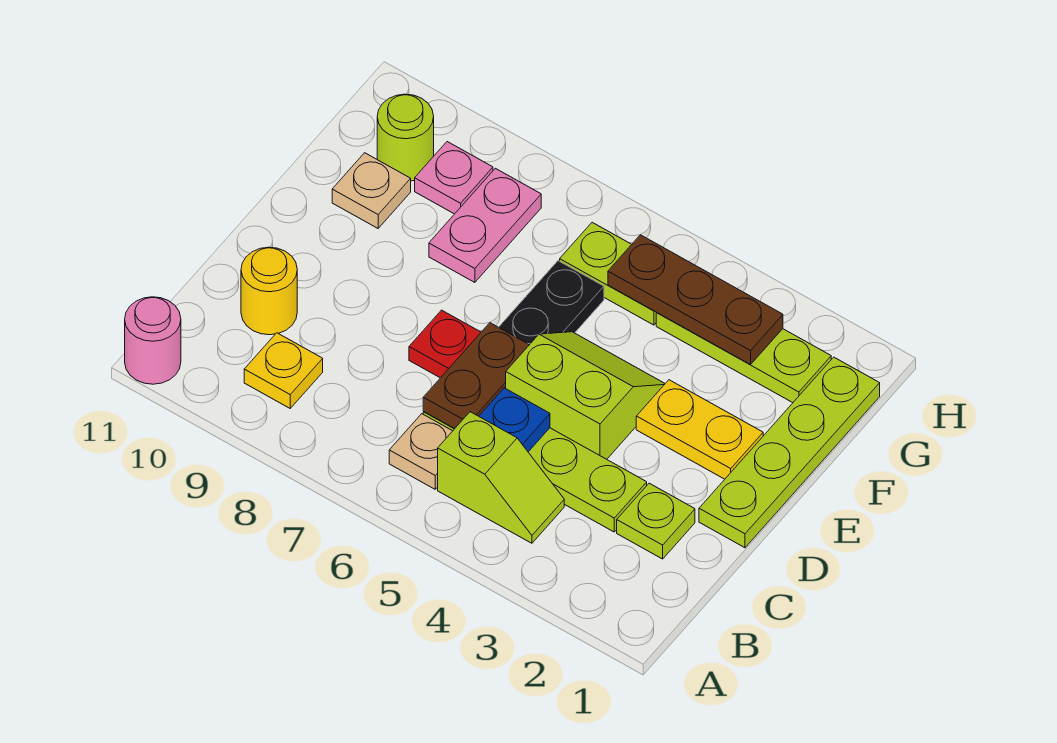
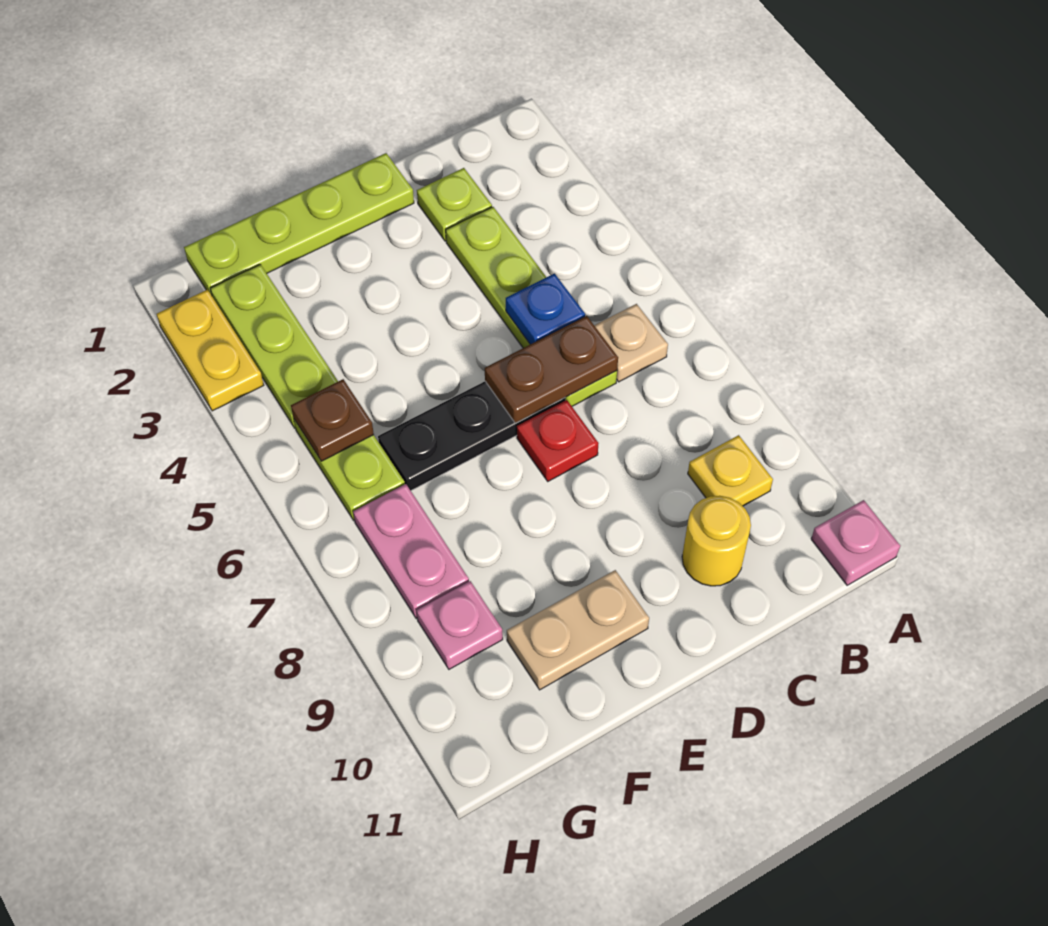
pink 1x1 round brick [125,297,181,384] -> pink 1x1 plate [811,500,900,585]
lime 1x2 slope [438,412,564,543] -> none
lime 2x2 slope [506,332,665,459] -> none
yellow 1x2 plate [636,380,763,479] -> yellow 1x2 plate moved to [157,290,264,411]
pink 1x2 plate [429,168,541,282] -> pink 1x2 plate turned to [353,484,469,618]
tan 1x1 plate [332,153,411,228] -> tan 1x2 plate [507,570,649,690]
brown 1x3 plate [608,235,783,365] -> brown 1x1 plate [291,379,374,461]
lime 1x1 round brick [377,94,434,181] -> none

